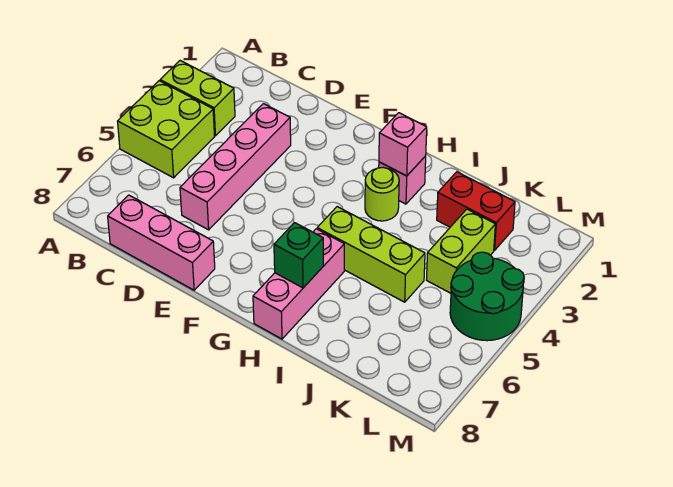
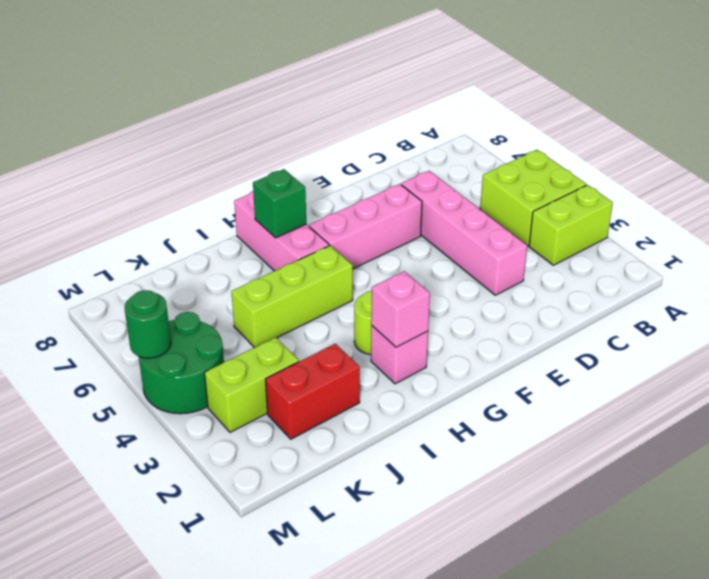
pink 1x3 brick [108,195,215,290] -> pink 1x3 brick moved to [309,184,422,269]
lime 1x2 brick [427,209,495,293] -> lime 1x2 brick turned to [205,337,299,432]
none -> green 1x1 round brick [125,290,171,358]

